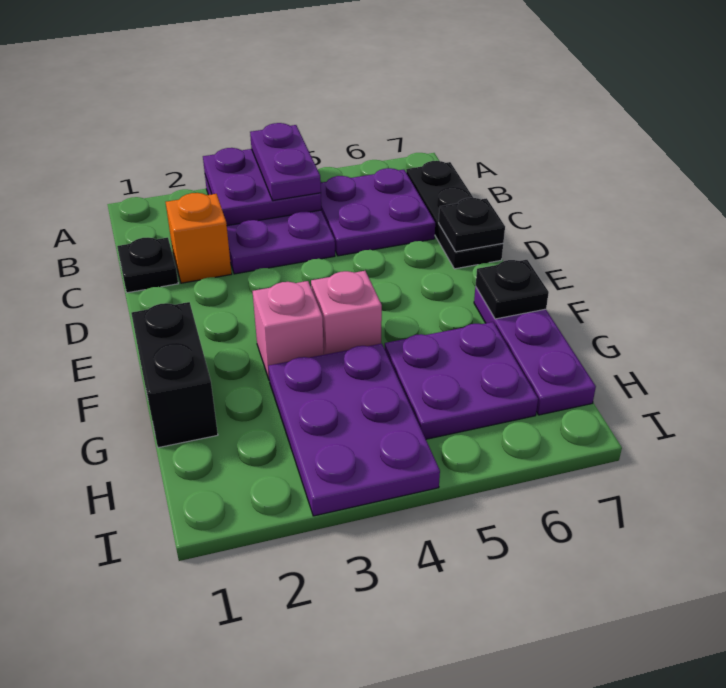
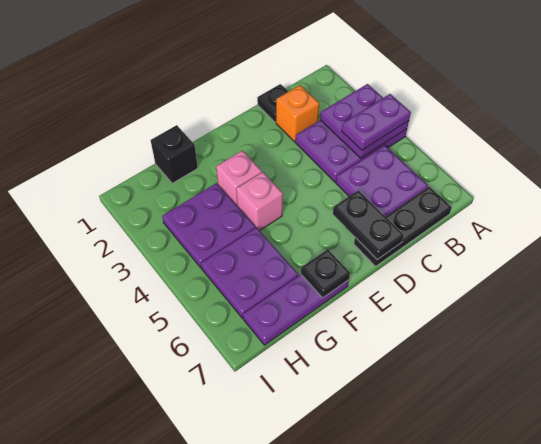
black 1x1 plate [439,198,505,252] -> black 1x2 plate [333,190,404,260]
black 1x2 brick [131,302,218,448] -> black 1x1 brick [151,125,198,183]
purple 2x3 plate [268,344,440,516] -> purple 2x2 plate [162,183,255,268]

